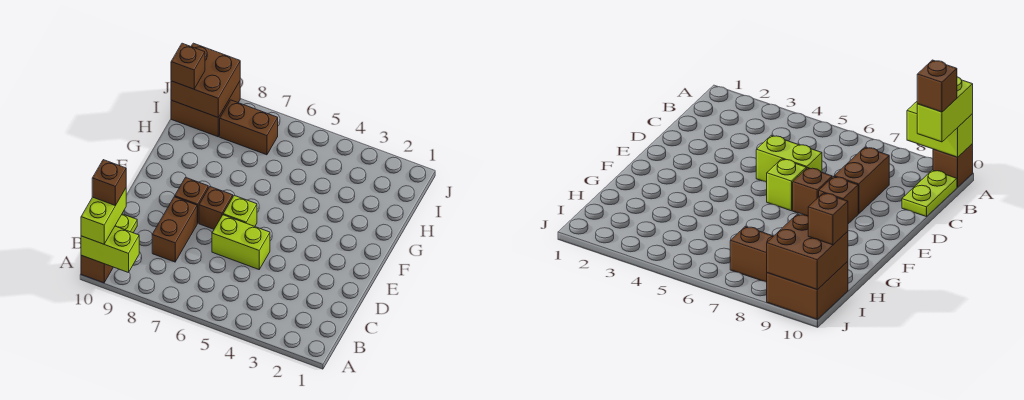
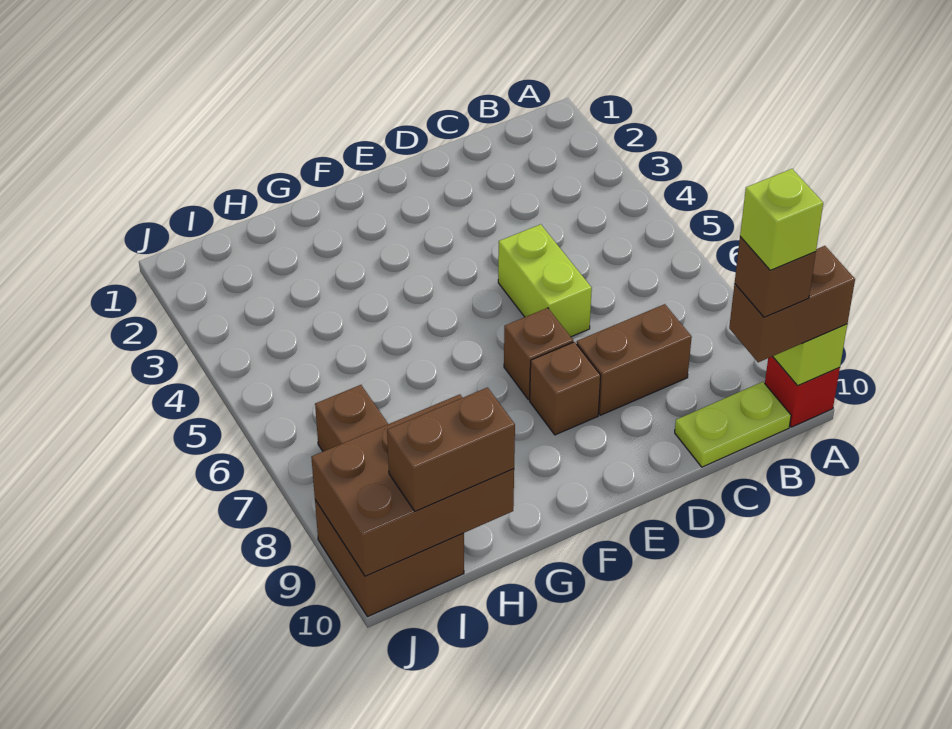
brown 1x1 brick [81,255,113,283] -> red 1x1 brick [765,356,840,427]
lime 1x2 brick [81,188,126,244] -> brown 1x2 brick [729,246,855,362]
lime 1x1 brick [223,196,257,226] -> lime 1x1 brick moved to [740,169,823,270]
brown 2x2 brick [171,43,240,117] -> brown 2x3 brick [311,394,514,576]
brown 1x1 brick [171,43,205,89] -> brown 1x2 brick [387,388,515,511]

